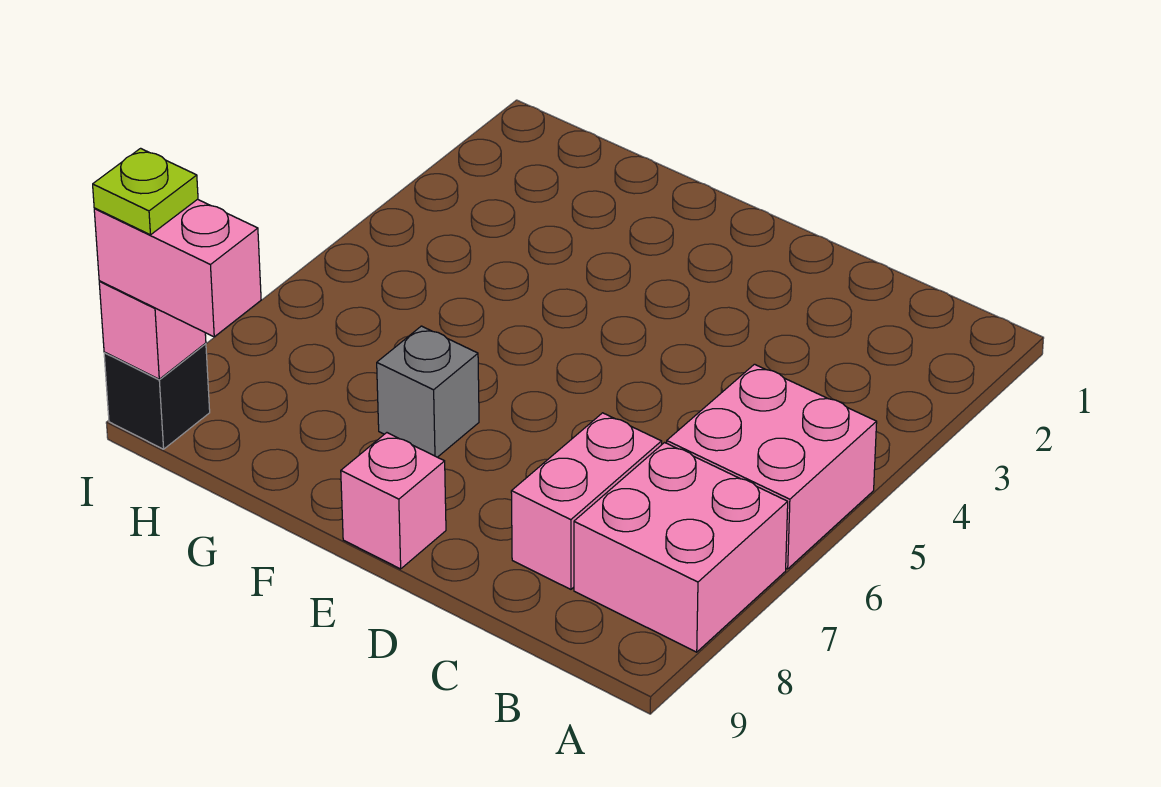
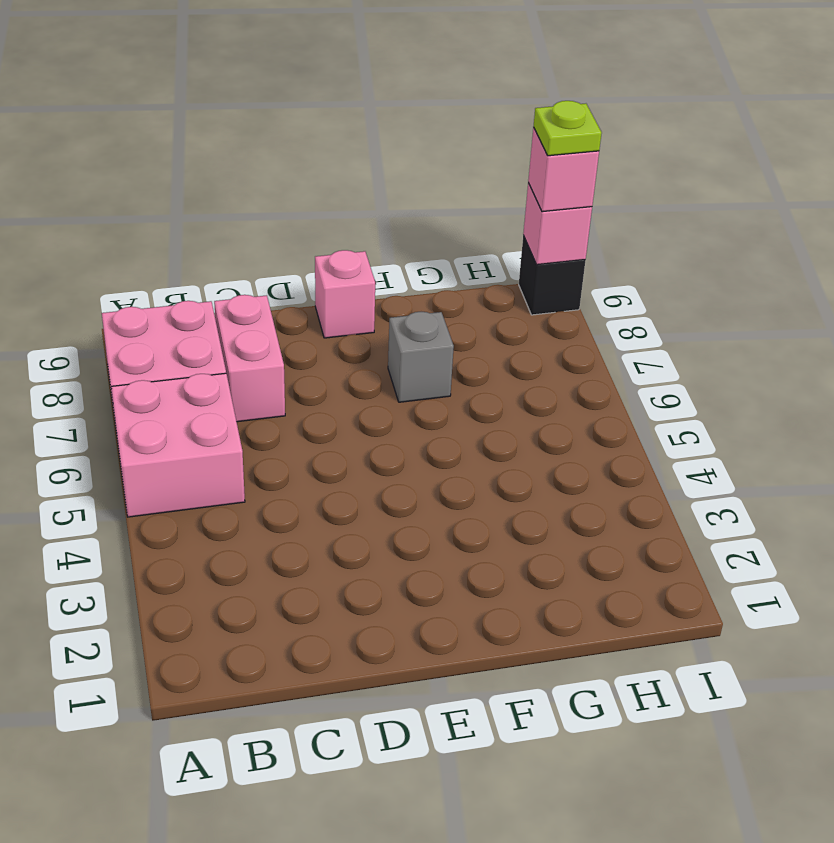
pink 1x2 brick [94,199,261,337] -> pink 1x1 brick [528,127,599,212]

